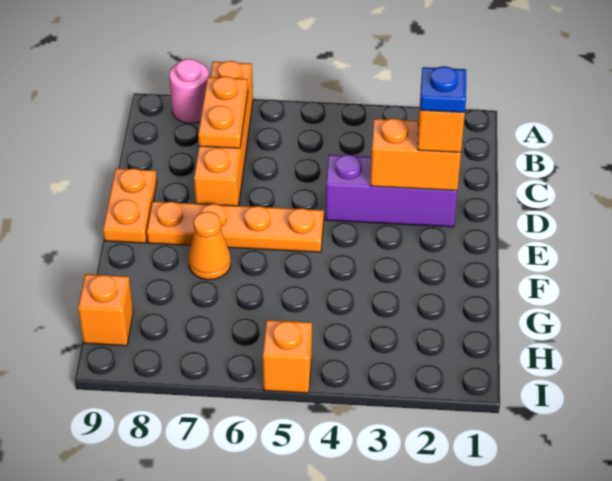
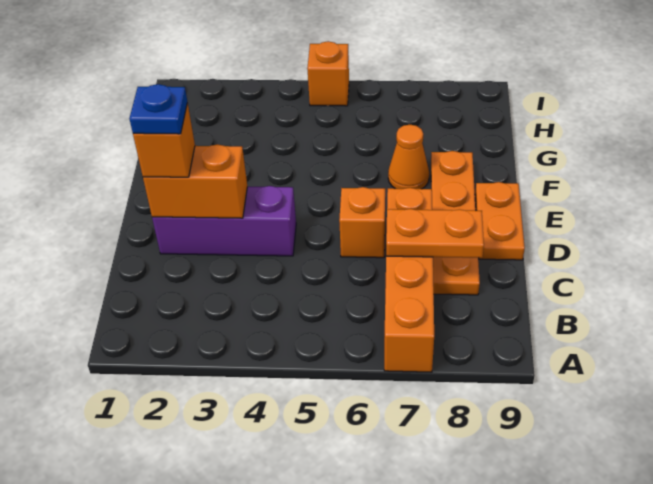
pink 1x1 round brick [169,59,209,123] -> none
orange 1x2 plate [198,76,248,148] -> orange 1x2 plate turned to [386,209,484,258]
orange 1x4 plate [147,201,324,252] -> orange 1x4 plate turned to [431,151,480,295]
orange 1x1 brick [78,274,133,346] -> orange 1x1 brick moved to [339,187,385,258]

